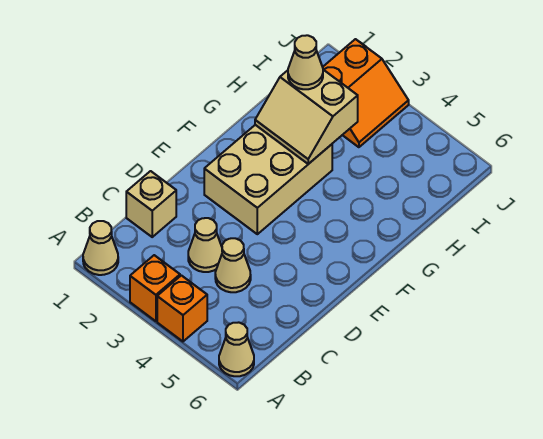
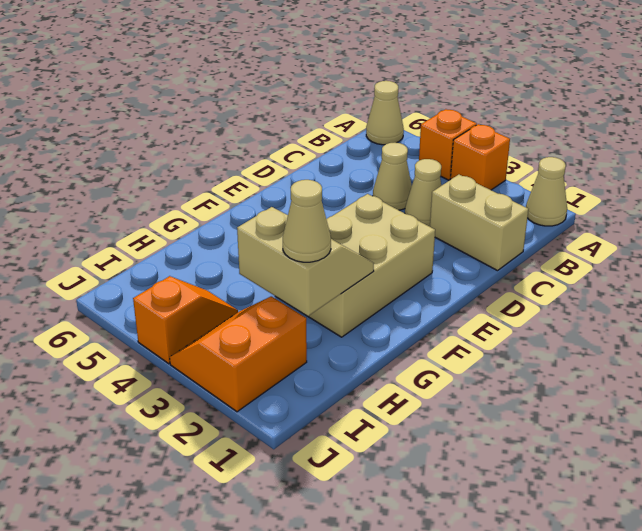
tan 1x1 brick [126,171,176,237] -> tan 1x2 brick [430,175,528,271]
none -> orange 1x2 slope [133,276,238,364]

